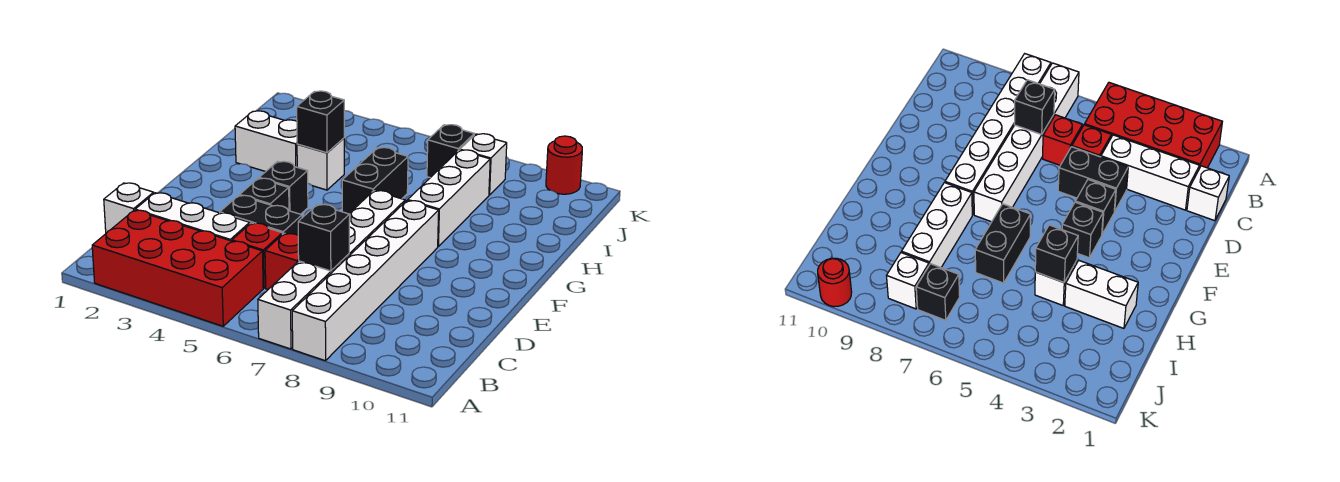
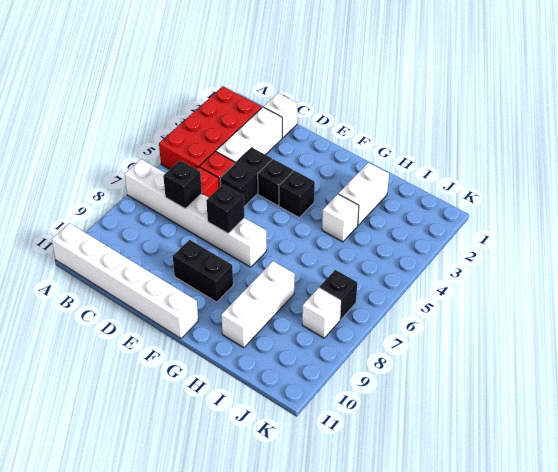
white 1x6 brick [292,200,439,361] -> white 1x6 brick moved to [51,223,198,338]
black 1x2 brick [342,147,408,214] -> black 1x2 brick moved to [173,240,233,302]
white 1x3 brick [408,150,490,246] -> white 1x3 brick turned to [221,261,295,348]
black 1x1 brick [297,91,344,153] -> black 1x1 brick moved to [206,184,244,233]
red 1x1 round brick [546,136,582,194] -> none

